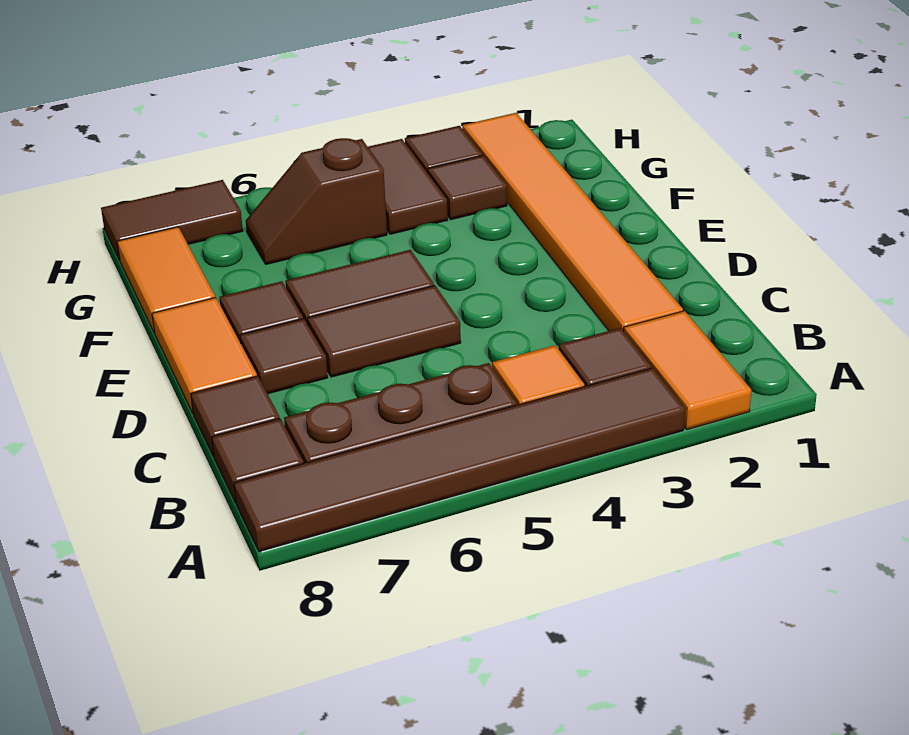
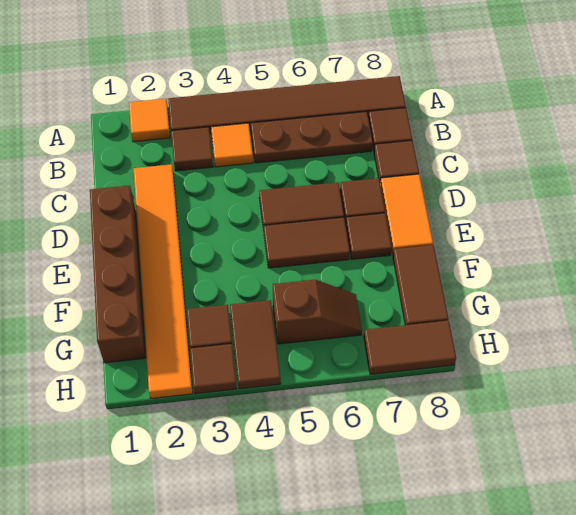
orange 1x2 tile [624,311,751,430] -> orange 1x1 tile [129,99,170,142]
none -> brown 1x4 brick [90,185,146,363]
orange 1x2 tile [117,227,215,333] -> brown 1x2 tile [393,245,448,325]

